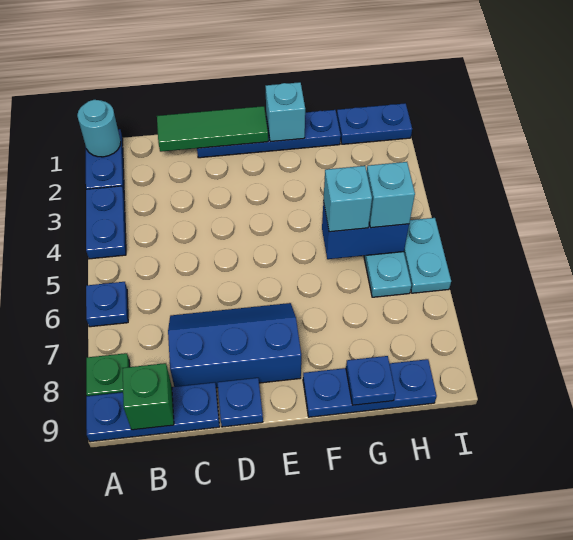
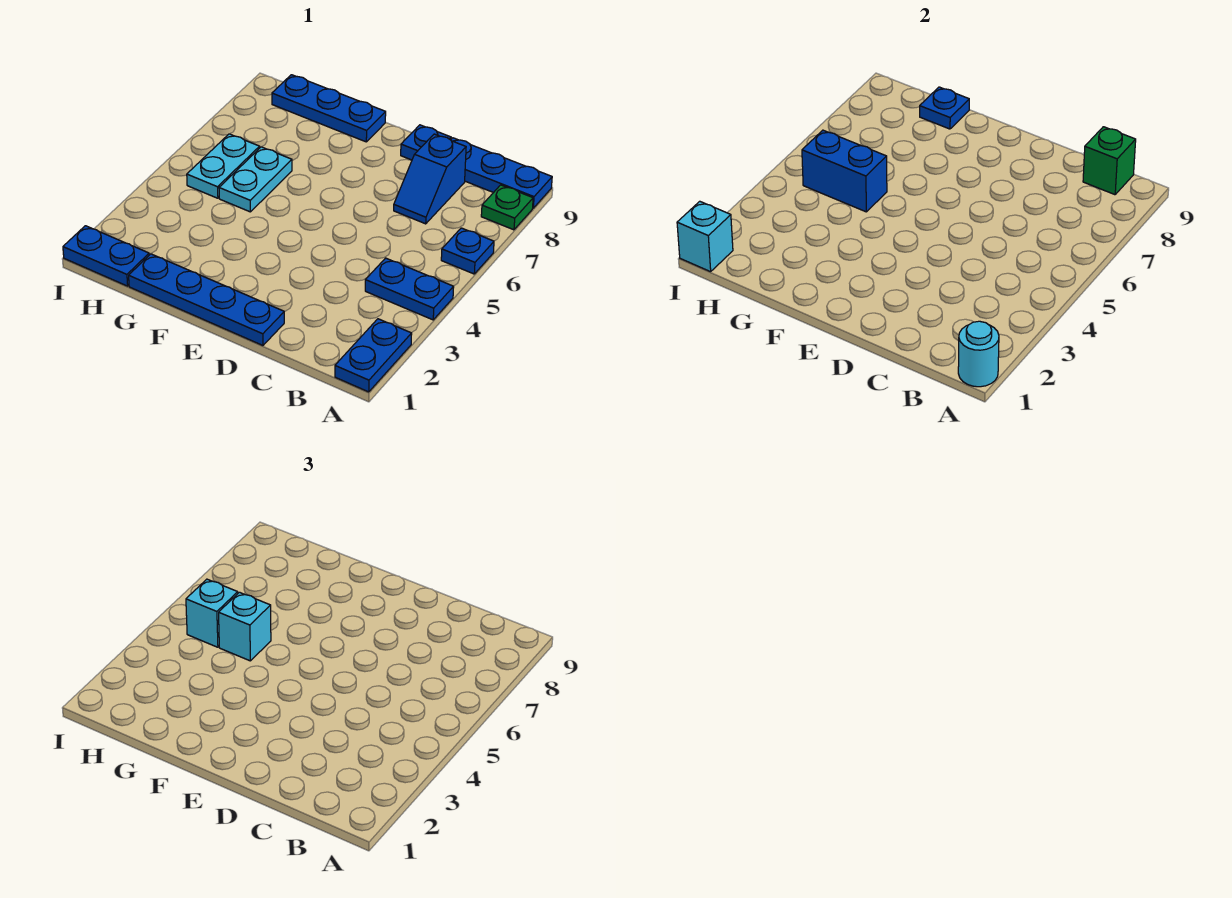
blue 1x2 plate [86,186,126,259] -> blue 1x2 plate turned to [365,258,454,320]
green 1x3 tile [157,106,268,152] -> none
blue 2x3 slope [168,303,301,388] -> blue 1x2 slope [394,134,466,224]
cyan 1x1 brick [265,82,305,142] -> cyan 1x1 brick moved to [677,201,733,272]
cyan 1x2 plate [404,218,451,293] -> cyan 1x2 plate moved to [219,147,292,212]

